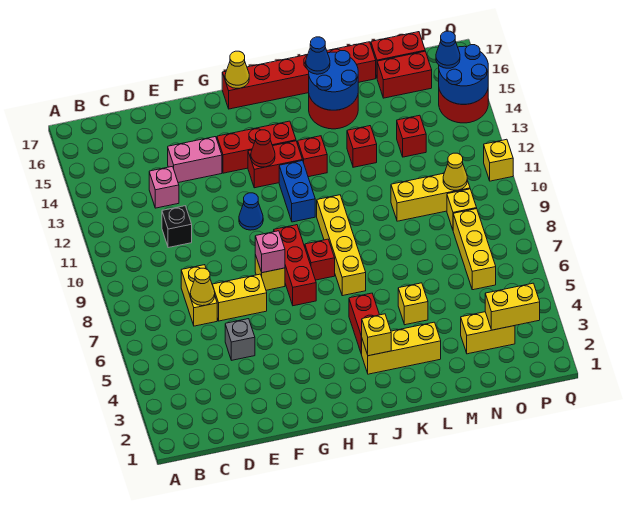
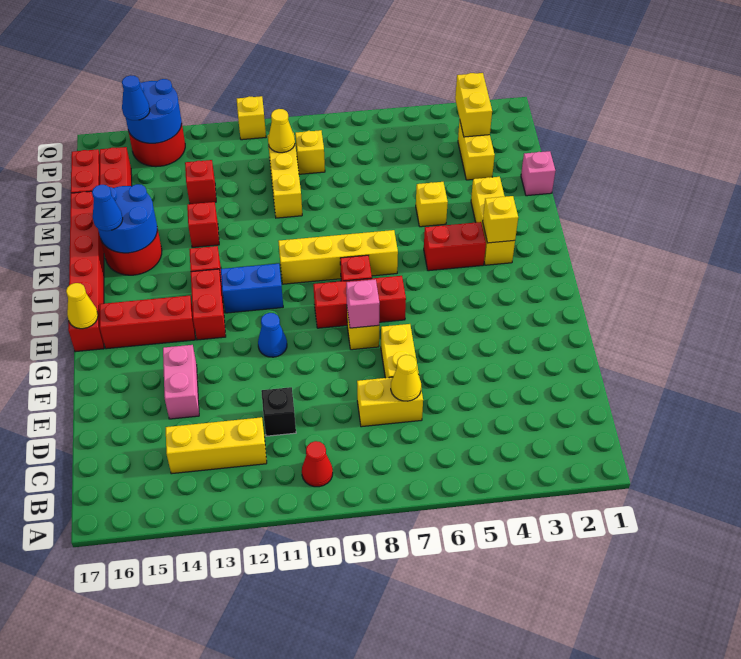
pink 1x1 brick [149,166,179,208] -> pink 1x1 brick moved to [521,151,555,196]
grey 1x1 brick [225,319,255,360] -> none
red 1x3 brick [217,121,296,173] -> red 1x3 brick turned to [100,296,195,349]
red 1x1 cone [251,130,275,167] -> red 1x1 cone moved to [302,441,333,487]
yellow 1x3 brick [453,209,496,290] -> yellow 1x3 brick moved to [166,417,267,474]

